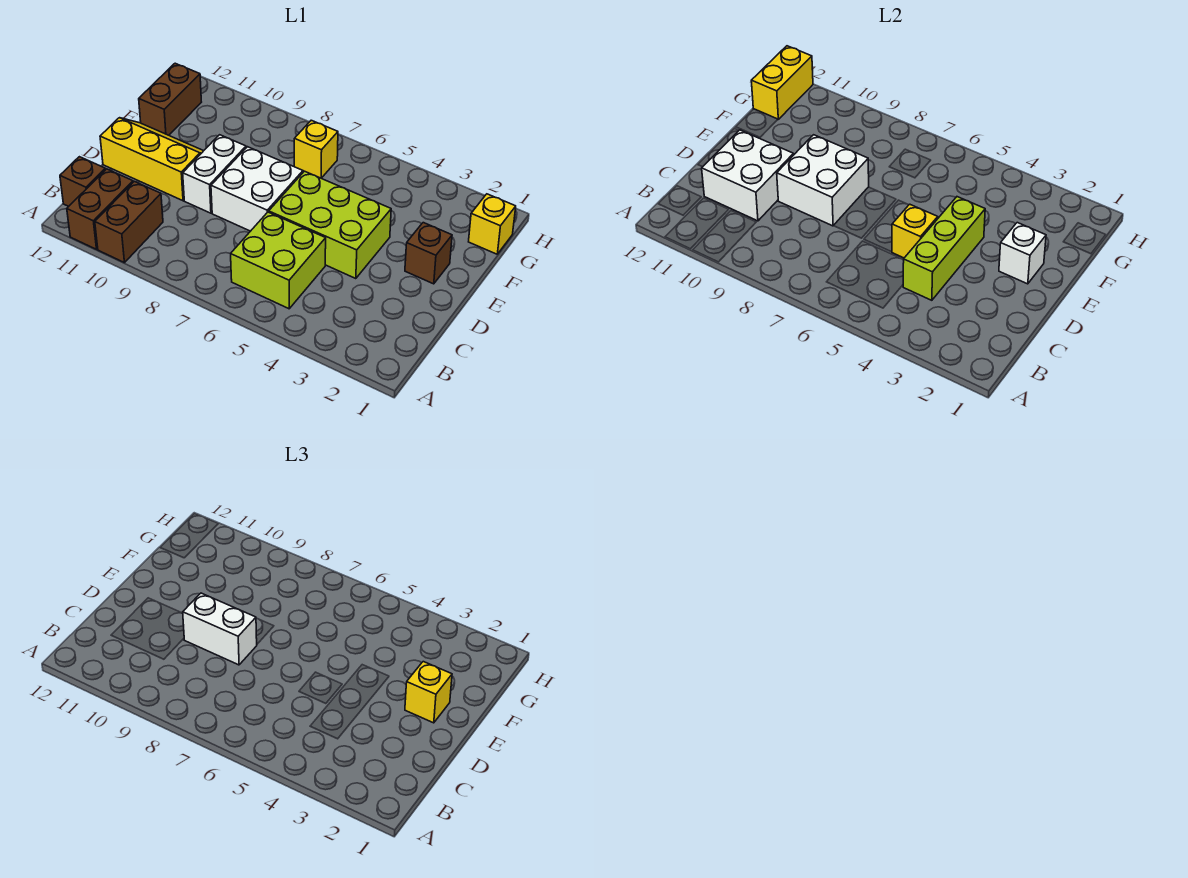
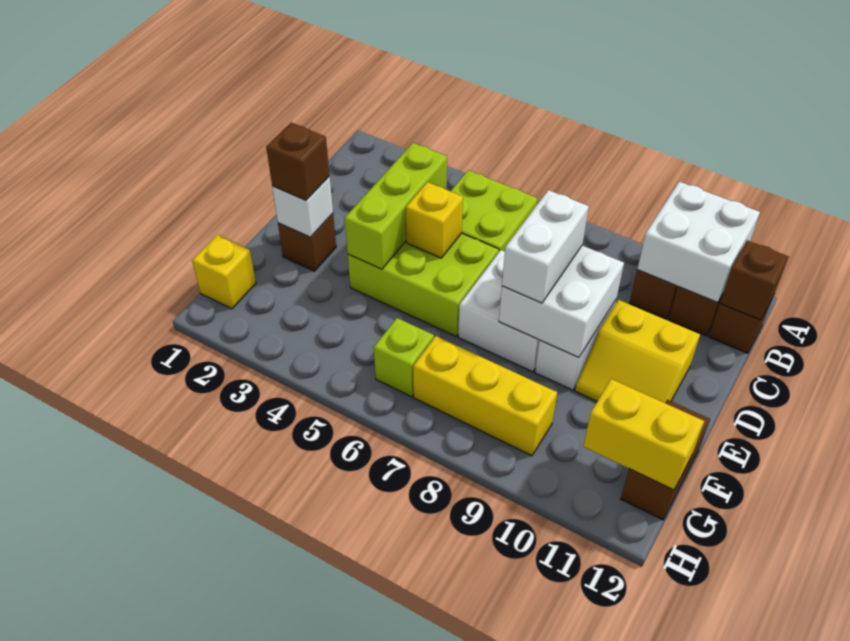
none -> brown 1x1 brick [720,240,789,320]
white 2x2 brick [702,130,794,221] -> white 2x2 brick moved to [637,182,760,303]
white 1x2 brick [183,593,257,665] -> white 1x2 brick turned to [502,190,589,303]
yellow 2x3 slope [100,118,203,201] -> yellow 2x2 slope [575,300,700,403]
yellow 1x1 brick [405,662,452,723] -> brown 1x1 brick [266,123,330,200]
none -> lime 1x1 brick [374,318,434,397]
yellow 1x1 brick [294,120,338,178] -> yellow 1x3 brick [413,336,557,456]
yellow 1x2 brick [751,46,813,119] -> yellow 1x2 brick turned to [583,379,704,490]

